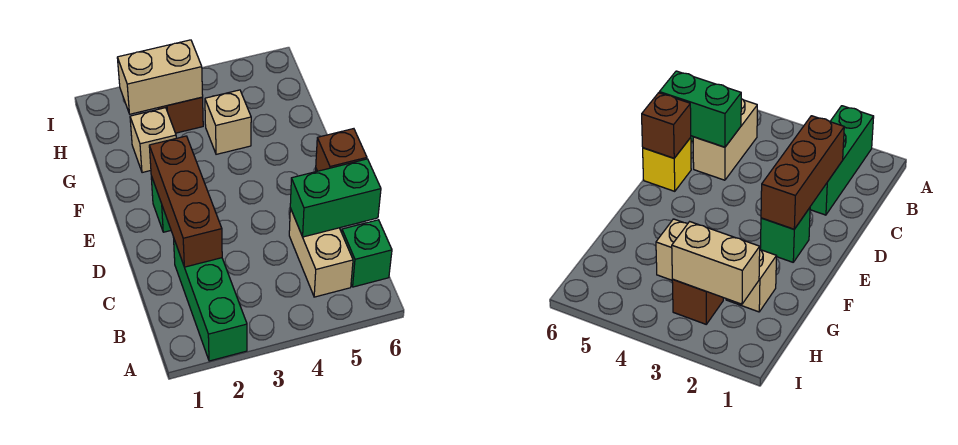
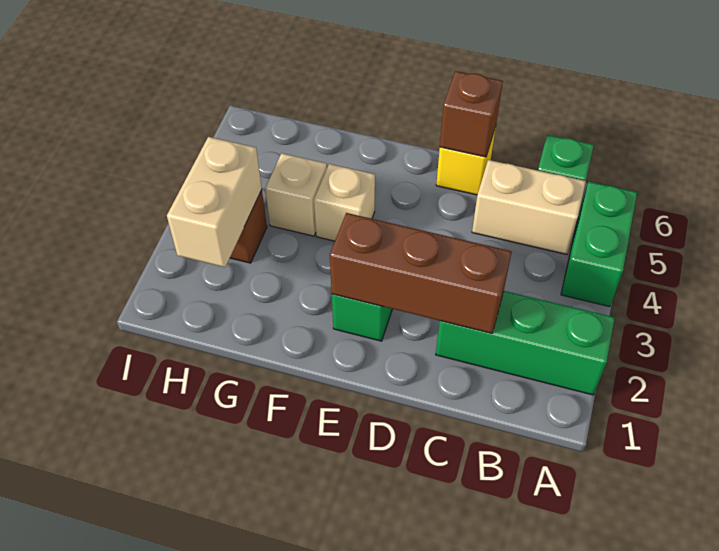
green 1x2 brick [290,159,381,237] -> green 1x2 brick moved to [561,182,637,307]
tan 1x1 brick [130,108,176,173] -> tan 1x1 brick moved to [314,164,375,241]

